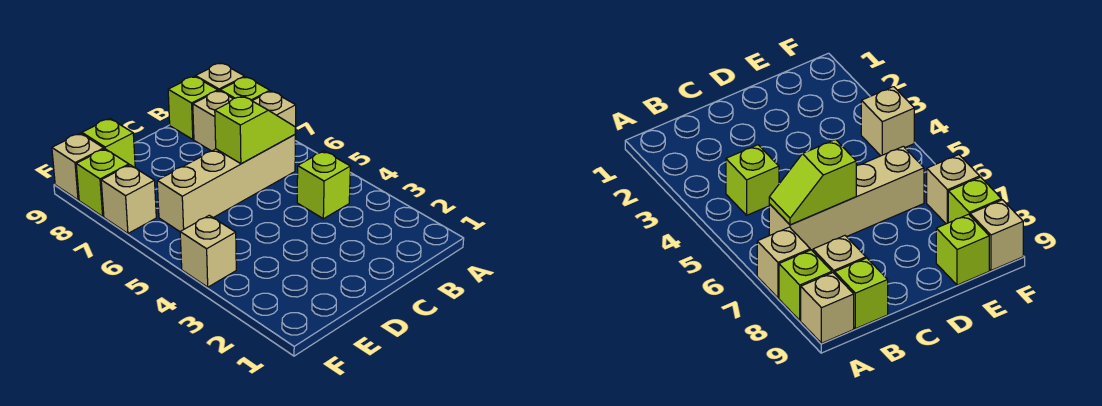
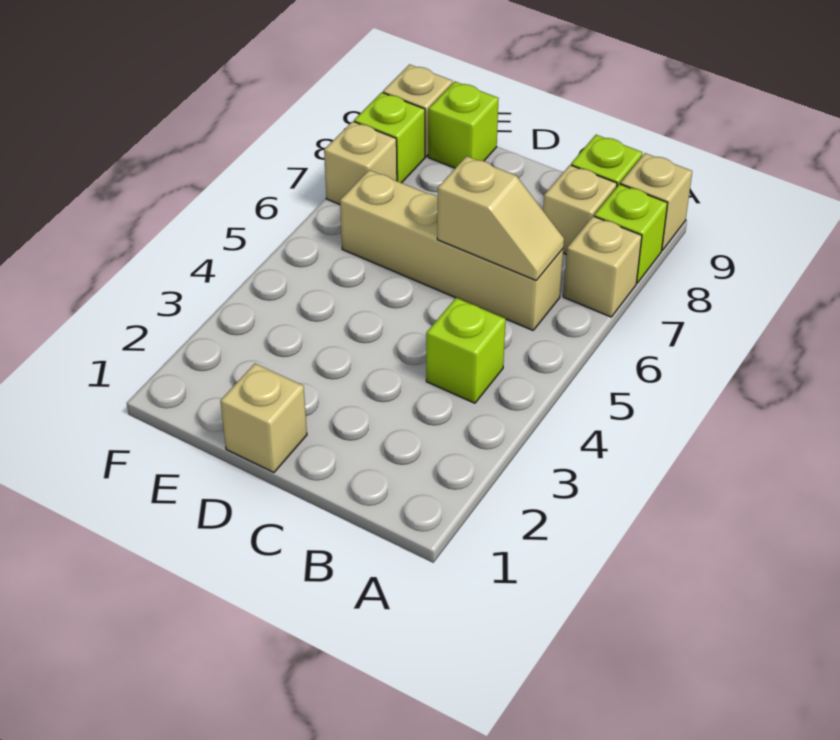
lime 1x2 slope [215,96,295,164] -> tan 1x2 slope [437,156,564,281]
tan 1x1 brick [180,215,236,287] -> tan 1x1 brick moved to [220,364,307,473]

